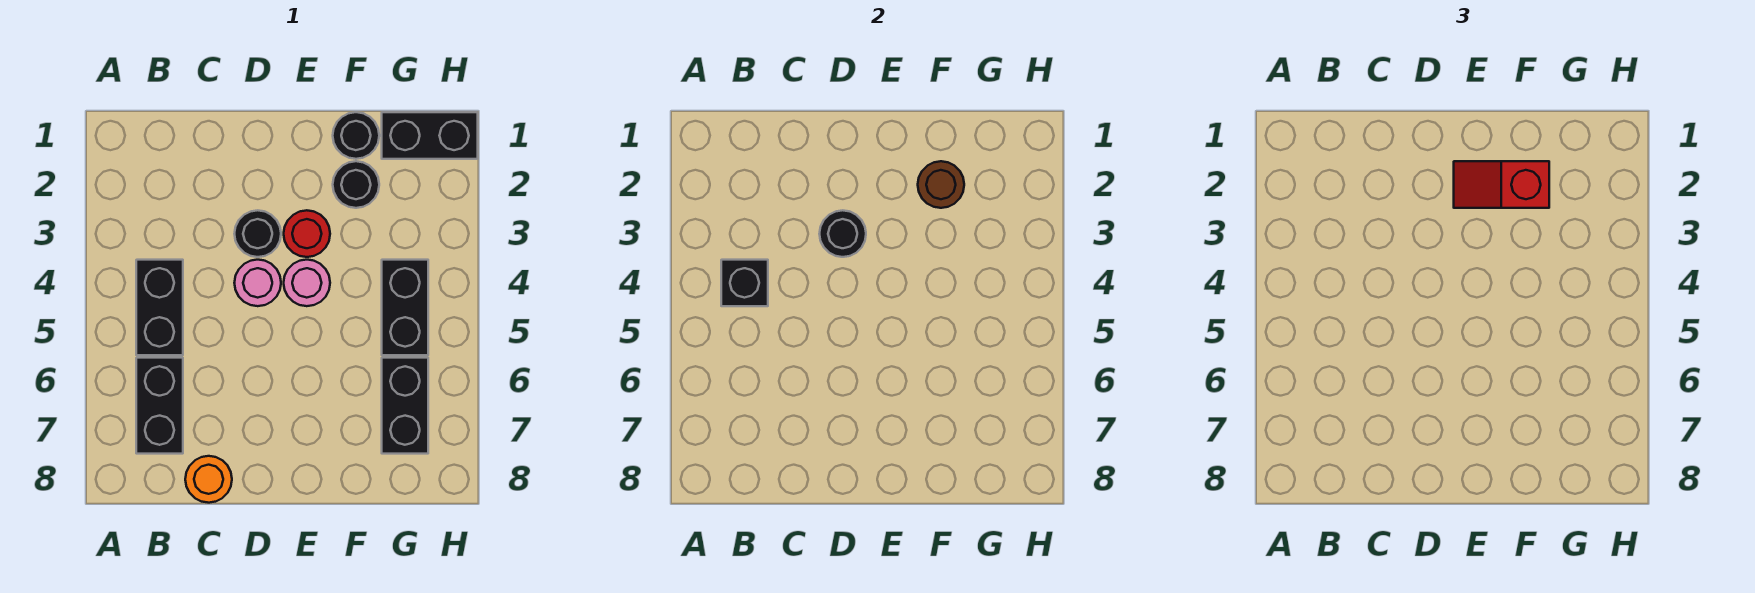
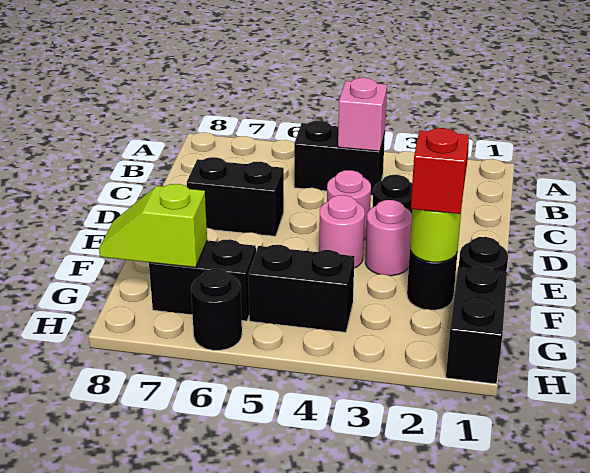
black 1x1 brick [721,260,768,306] -> pink 1x1 brick [338,78,387,151]
black 1x2 brick [136,358,183,454] -> black 1x2 brick moved to [187,157,284,236]
orange 1x1 round brick [185,456,232,503] -> none
black 1x1 round brick [819,210,866,257] -> black 1x1 round brick moved to [191,269,242,350]
red 1x1 round brick [284,210,330,257] -> pink 1x1 round brick [365,200,412,276]
brown 1x1 round brick [918,161,964,208] -> lime 1x1 round brick [410,207,462,262]
none -> lime 1x2 slope [99,184,207,267]

